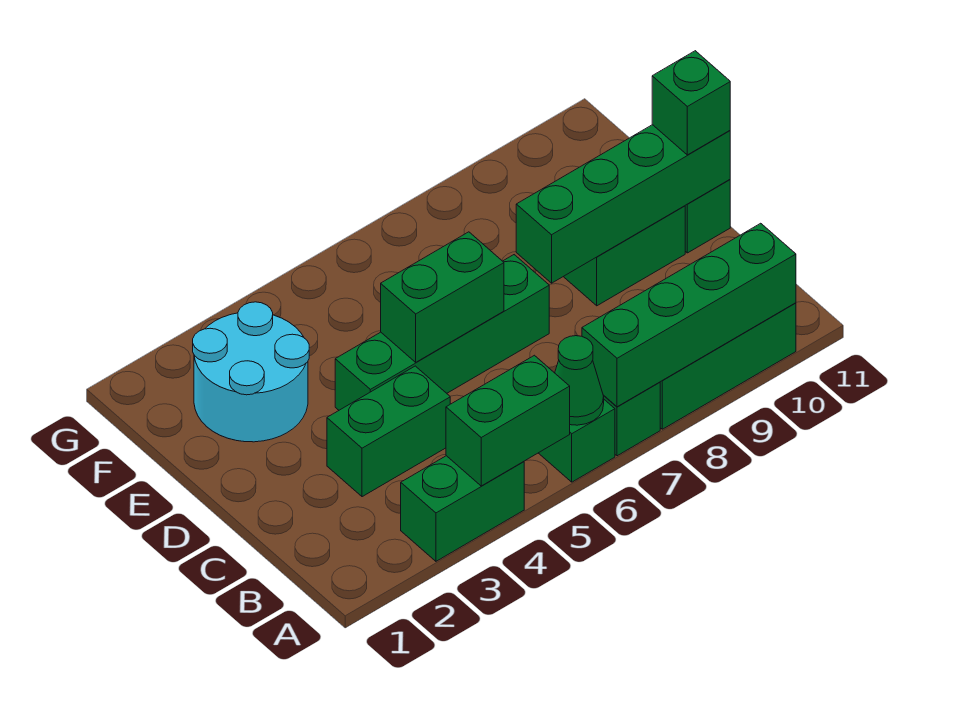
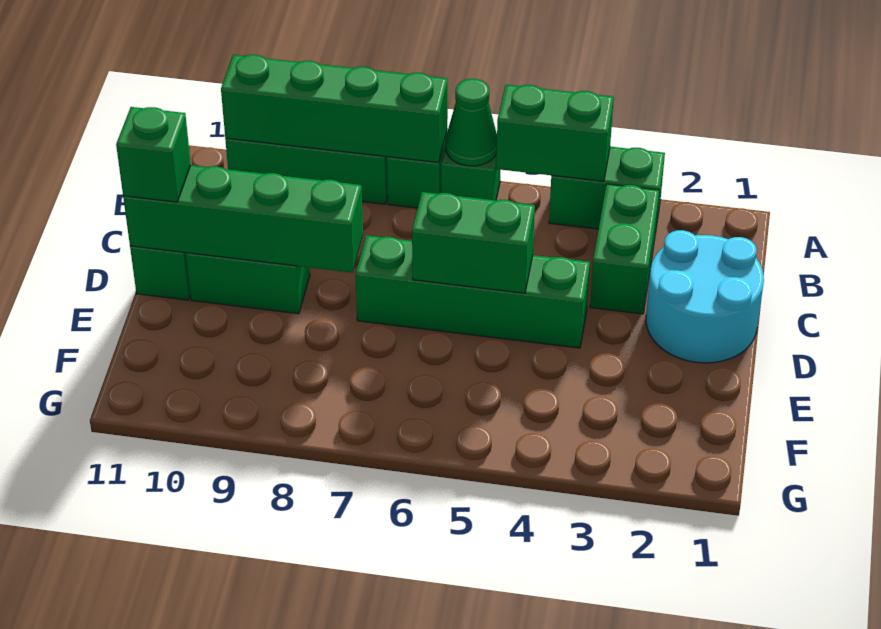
green 1x2 brick [327,366,450,497] -> green 1x2 brick turned to [590,184,659,314]
cyan 2x2 round brick [193,302,309,442] -> cyan 2x2 round brick moved to [646,230,764,363]

